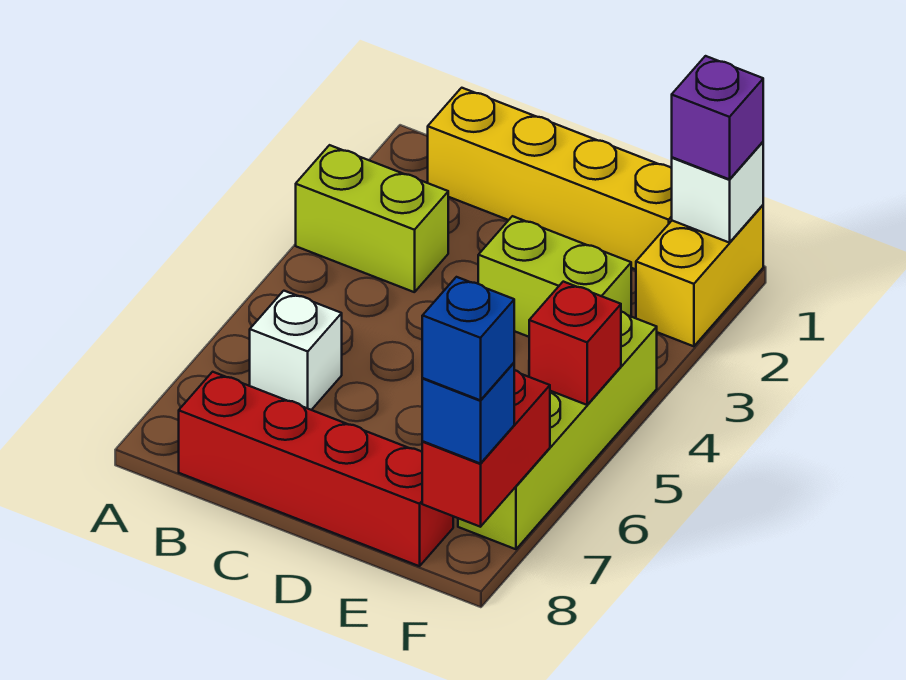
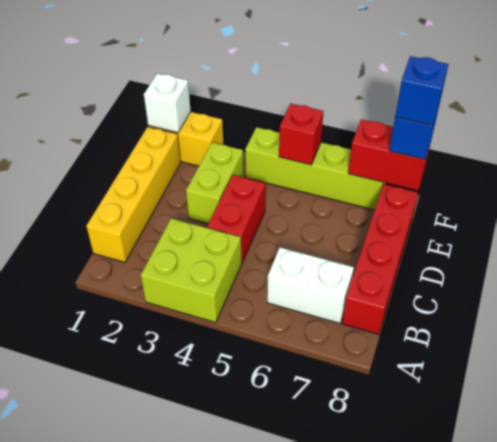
lime 1x2 brick [296,145,448,292] -> lime 2x2 brick [141,218,242,323]
white 1x1 brick [250,291,342,410] -> white 1x2 brick [267,248,354,323]
none -> red 1x2 brick [207,175,265,263]
purple 1x1 brick [672,56,763,179] -> none

